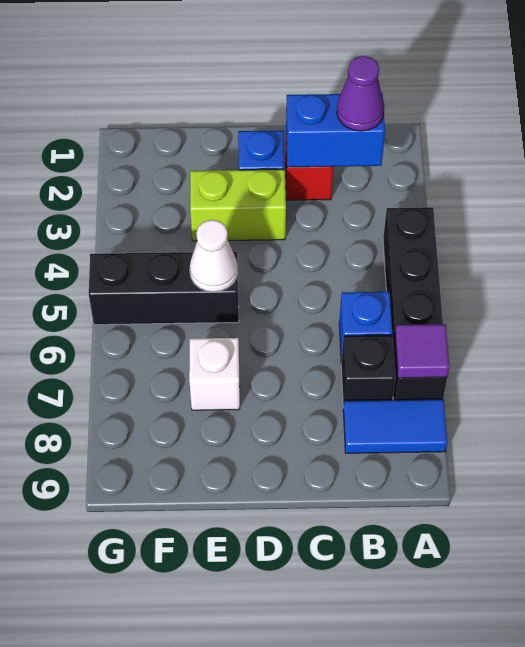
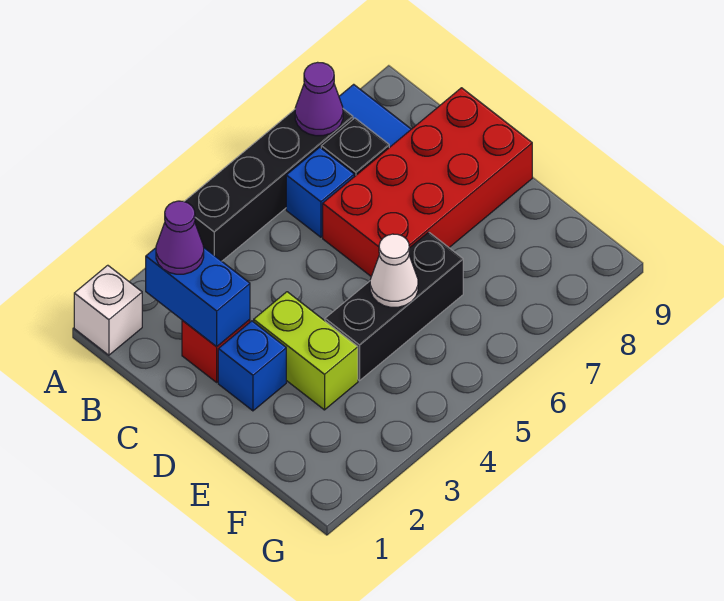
purple 1x1 tile [395,324,449,378] -> purple 1x1 cone [295,62,343,136]
none -> red 2x4 brick [323,88,532,276]
black 1x3 brick [89,252,239,325] -> black 1x3 brick turned to [325,232,463,380]
white 1x1 brick [189,338,240,410] -> white 1x1 brick moved to [74,265,142,355]

